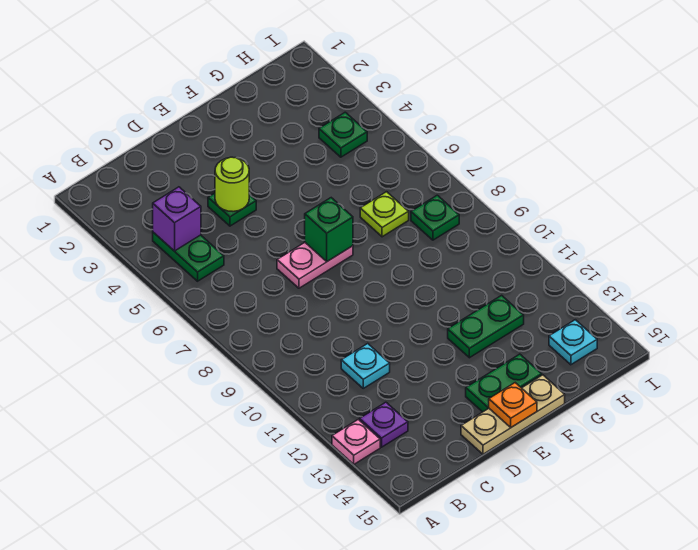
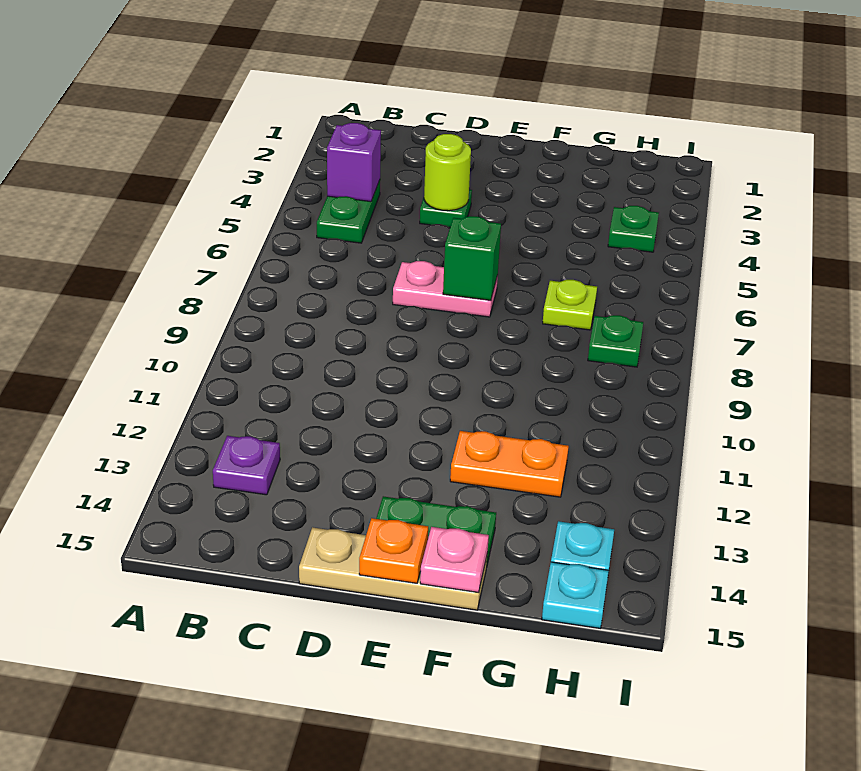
pink 1x1 plate [332,419,380,464] -> pink 1x1 plate moved to [420,527,489,593]
cyan 1x1 plate [341,344,390,388] -> cyan 1x1 plate moved to [542,562,609,628]
green 1x2 plate [448,295,524,358] -> orange 1x2 plate [450,431,569,497]

